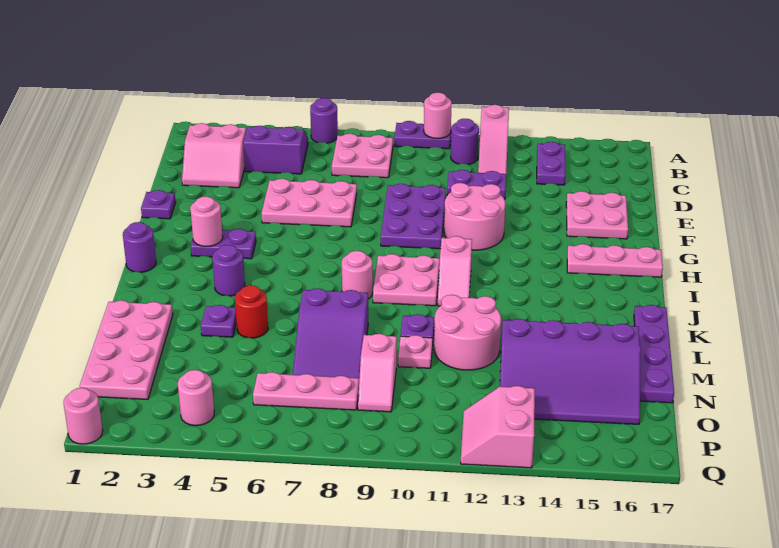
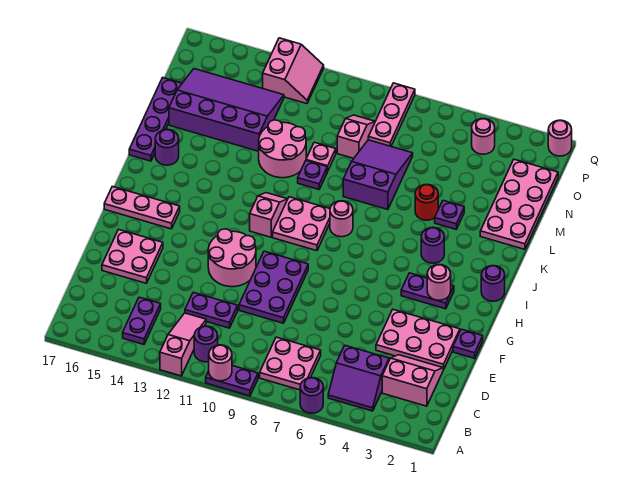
pink 2x3 plate [262,179,357,227] -> pink 2x3 plate moved to [376,310,460,370]
none -> purple 1x1 round brick [155,129,179,165]
pink 1x3 plate [253,372,359,410] -> pink 1x3 plate turned to [368,83,415,146]

